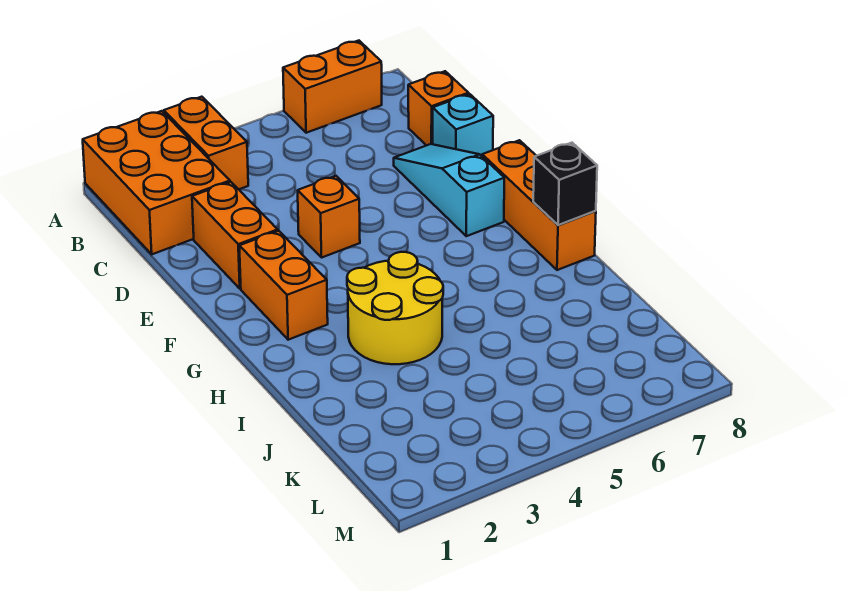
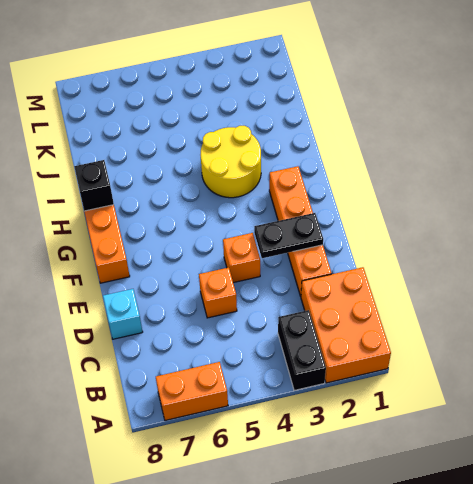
orange 1x2 brick [164,97,248,189] -> black 1x2 brick [278,310,326,390]
orange 1x1 brick [408,71,469,146] -> orange 1x1 brick moved to [199,268,237,318]
cyan 1x3 slope [394,144,504,236] -> none
none -> black 1x2 plate [254,213,323,258]

